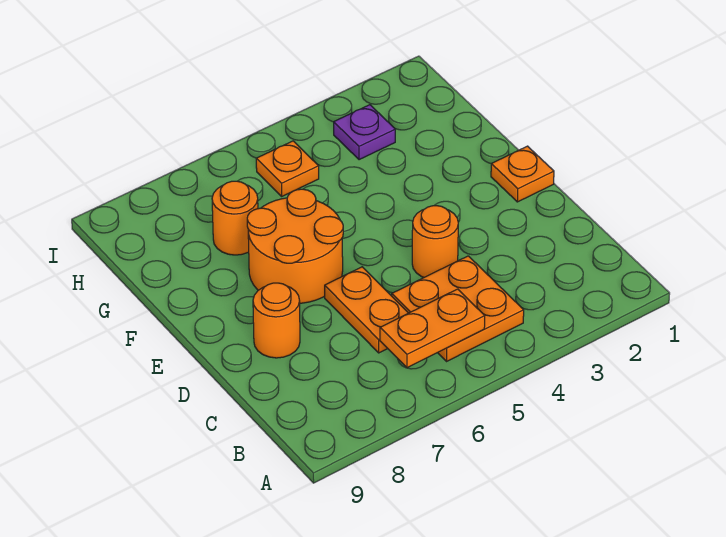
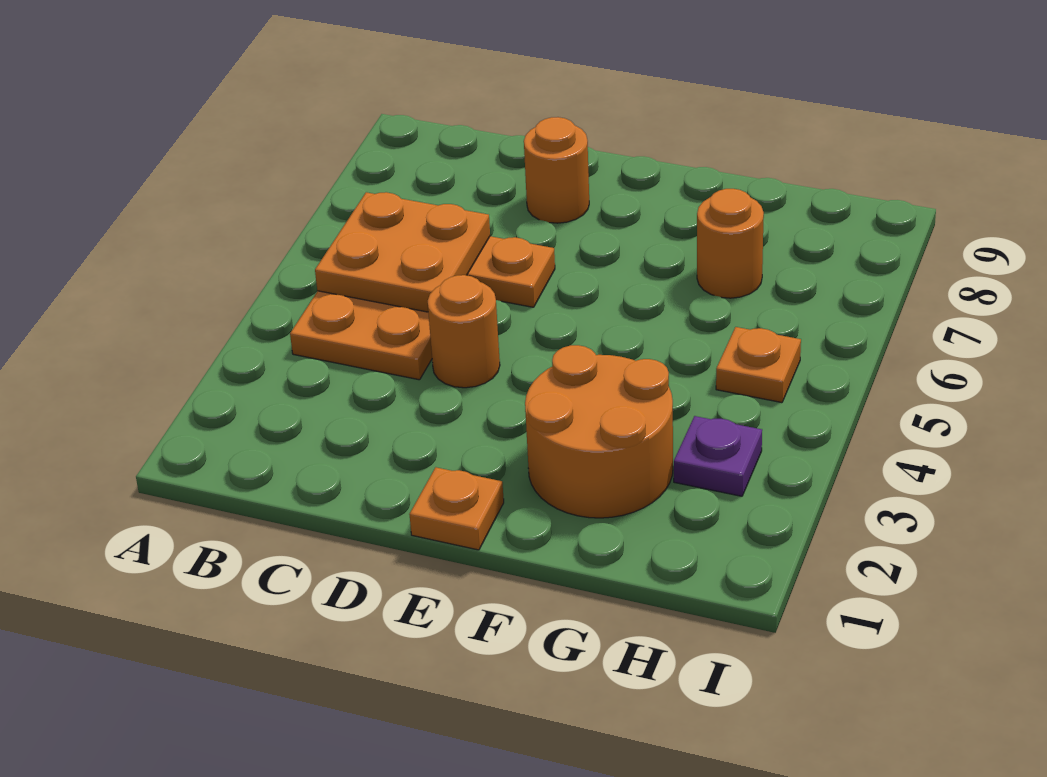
orange 1x2 plate [380,289,485,368] -> orange 2x2 plate [315,192,490,312]
orange 2x2 round brick [247,189,343,303] -> orange 2x2 round brick moved to [525,345,673,518]

